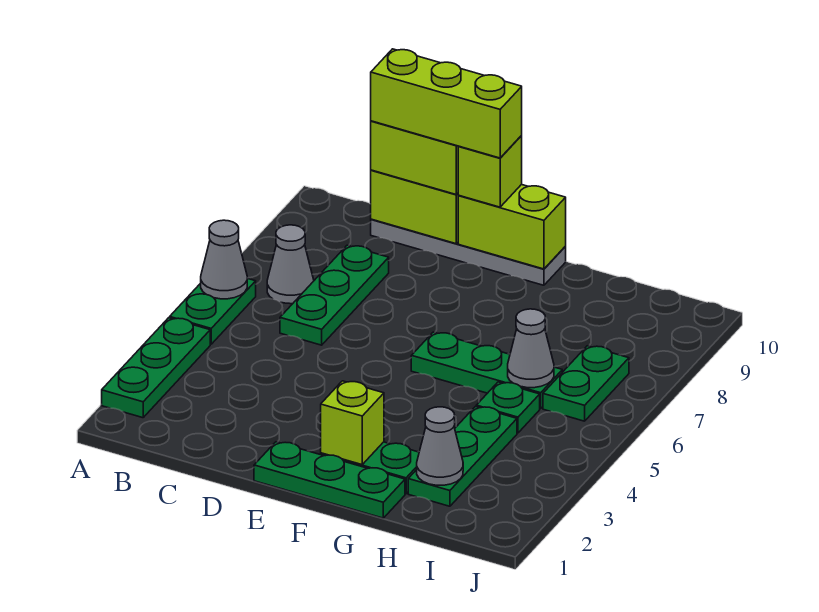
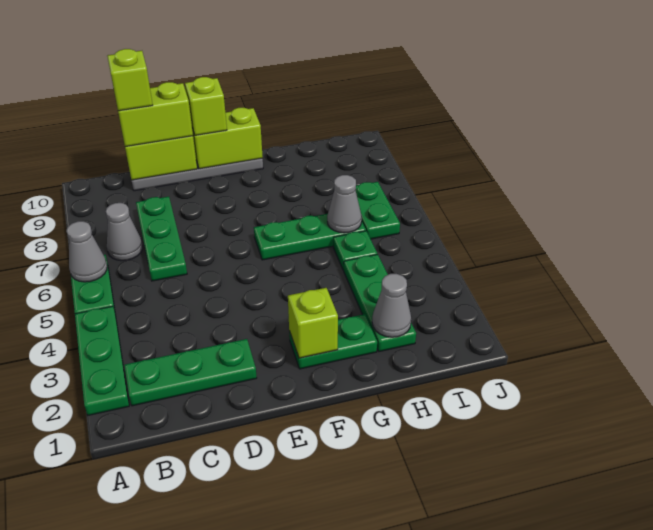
lime 1x3 brick [371,49,522,158] -> lime 1x1 brick [107,49,153,111]
green 1x3 plate [254,442,405,518] -> green 1x3 plate moved to [124,339,257,406]

